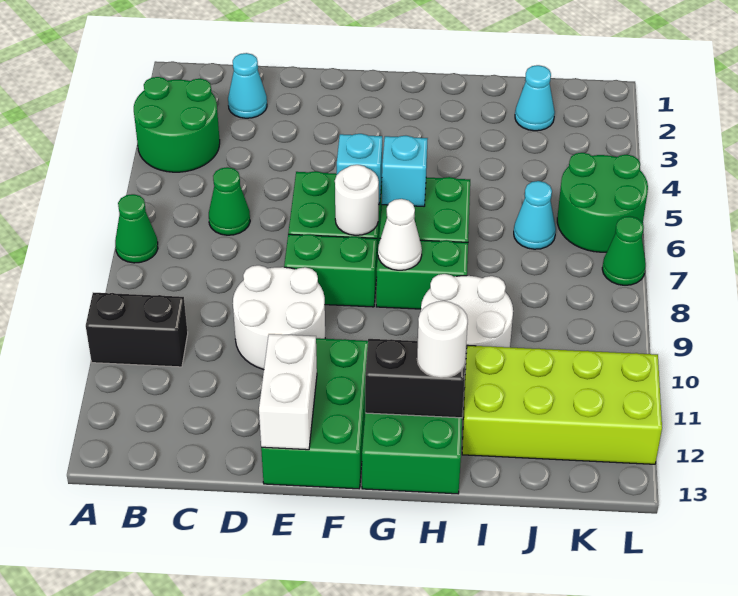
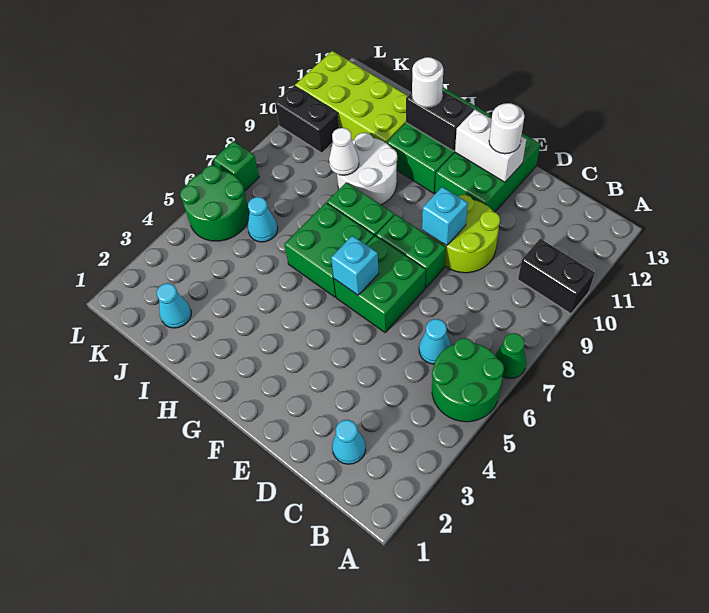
green 2x2 round brick [134,77,220,172] -> green 2x2 round brick moved to [432,338,504,422]
green 1x1 cone [209,167,250,235] -> cyan 1x1 cone [419,319,451,364]
white 2x2 round brick [233,265,325,369] -> lime 2x2 round brick [434,195,500,273]
white 1x2 brick [259,334,317,450] -> white 1x2 brick turned to [455,110,526,182]
white 1x1 round brick [335,165,379,235] -> white 1x1 round brick moved to [489,103,524,154]
cyan 1x1 brick [382,136,428,206] -> cyan 1x1 brick moved to [422,187,468,246]
white 1x1 cone [378,199,422,270] -> white 1x1 cone moved to [329,128,359,175]
none -> black 1x2 brick [275,86,339,153]
green 1x1 cone [602,216,646,285] -> green 1x1 brick [213,141,259,191]

